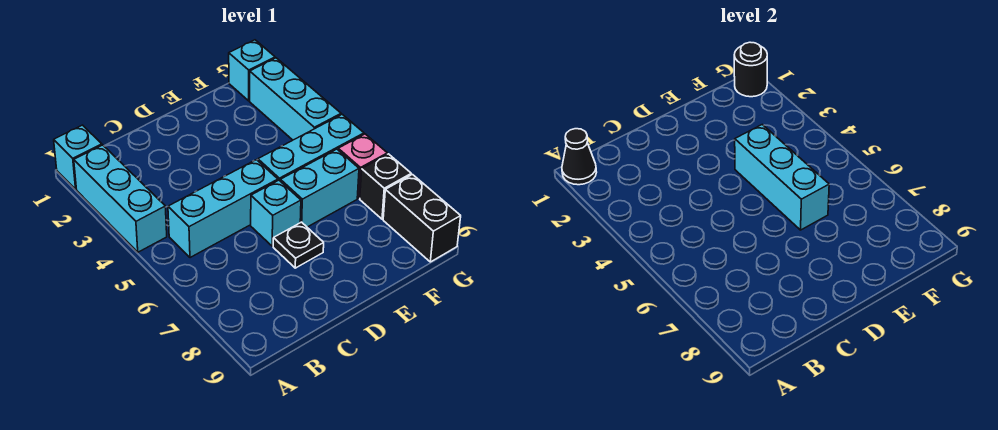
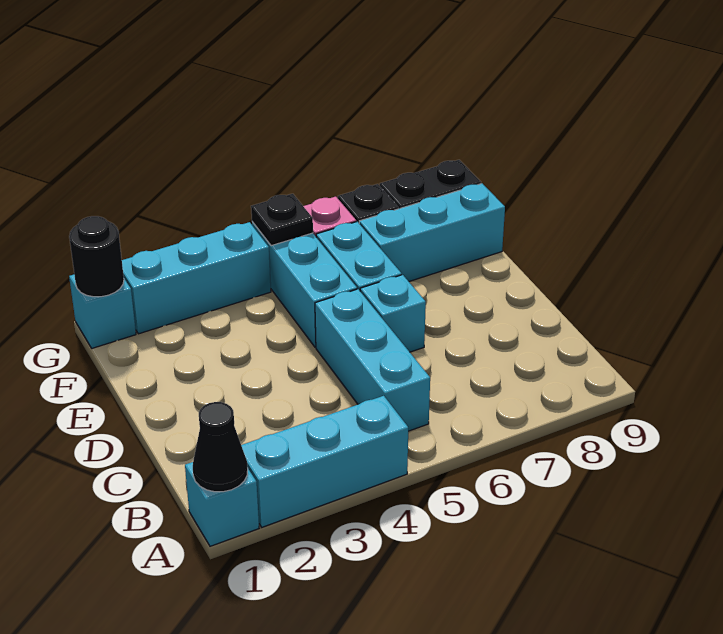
black 1x1 plate [273,222,324,268] -> black 1x1 plate moved to [251,194,313,246]
cyan 1x3 brick [735,125,829,230] -> cyan 1x3 brick moved to [359,184,505,281]

